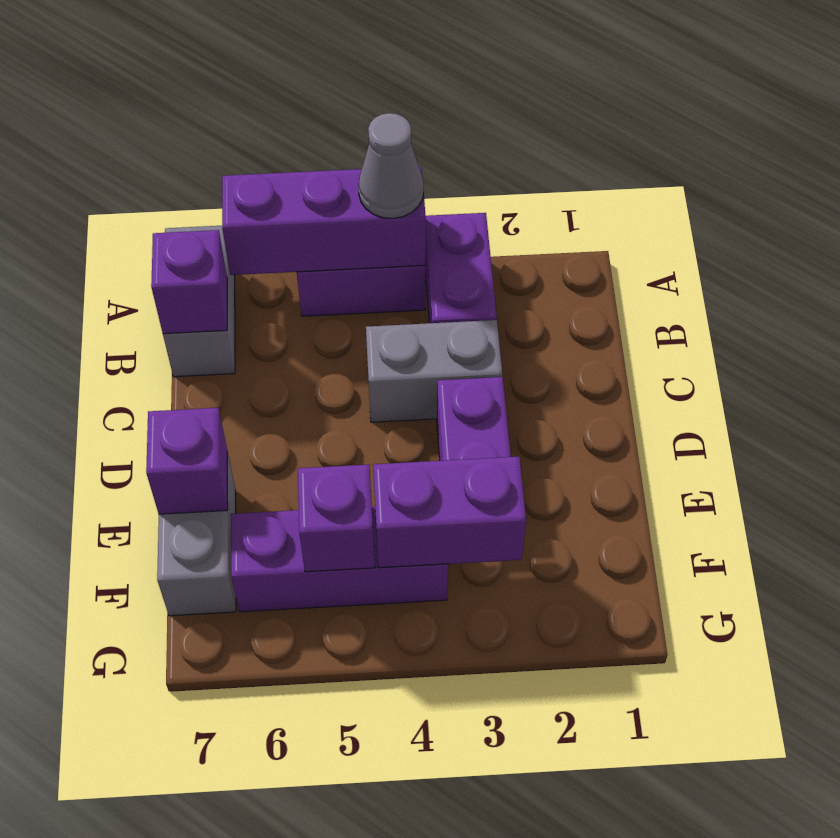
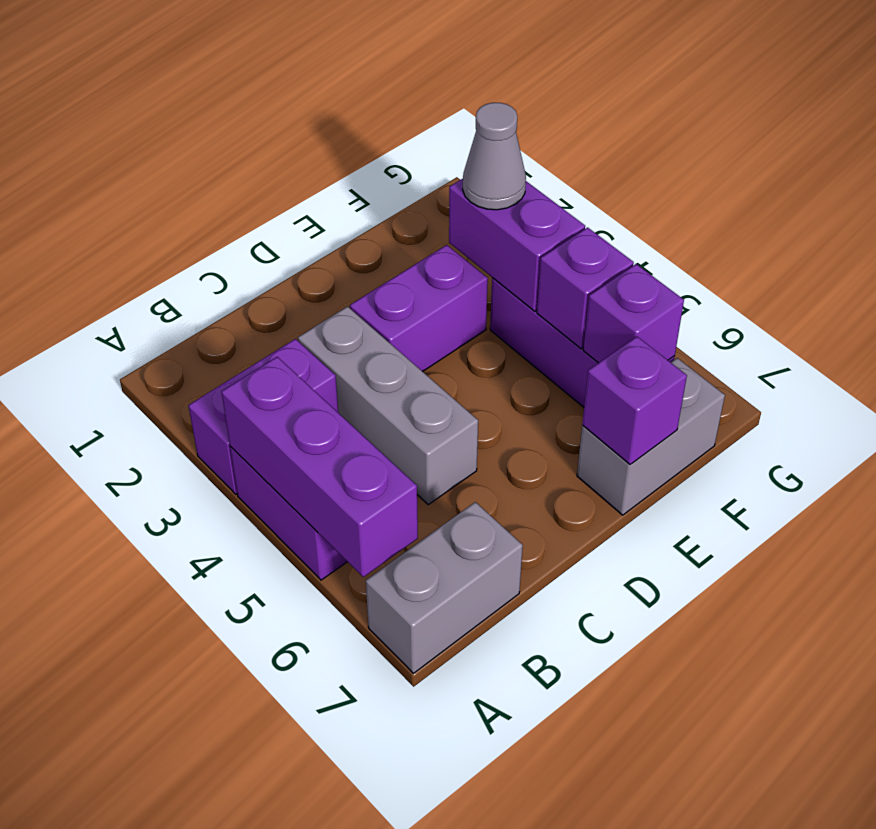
grey 1x1 cone [358,113,424,218] -> grey 1x1 cone moved to [463,103,526,210]
purple 1x1 brick [151,230,227,334] -> purple 1x1 brick moved to [583,264,684,363]
grey 1x2 brick [366,320,502,422] -> grey 1x3 brick [298,307,478,505]

